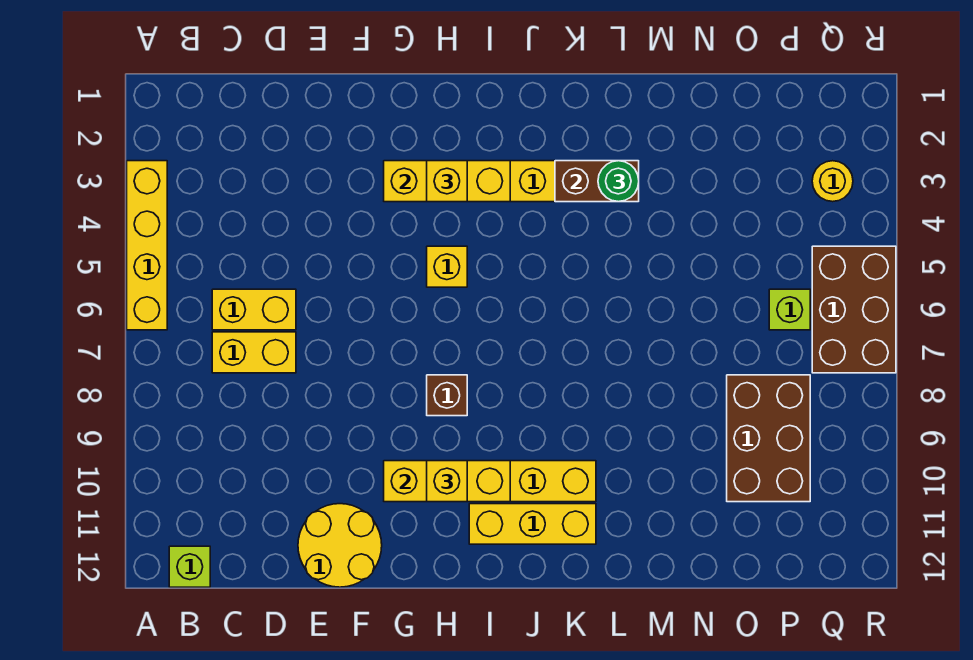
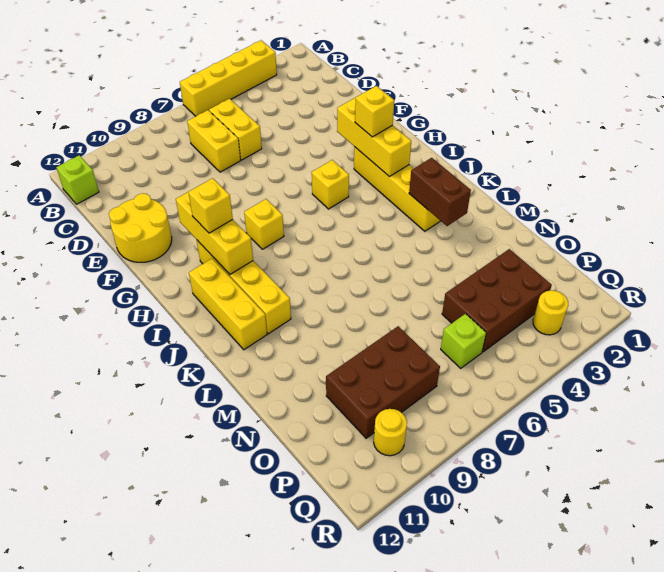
brown 1x1 brick [427,375,467,416] -> yellow 1x1 brick [244,199,284,249]
green 1x1 round brick [598,161,639,202] -> none
brown 2x3 brick [812,246,896,373] -> brown 2x3 brick moved to [442,249,552,352]
none -> yellow 1x1 round brick [374,409,407,456]

